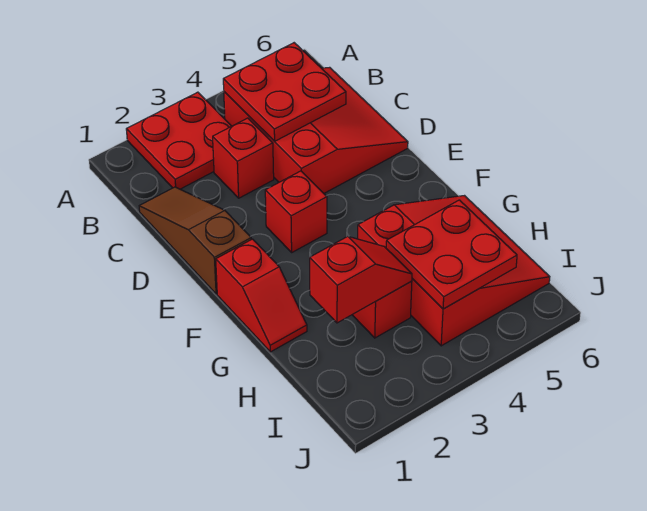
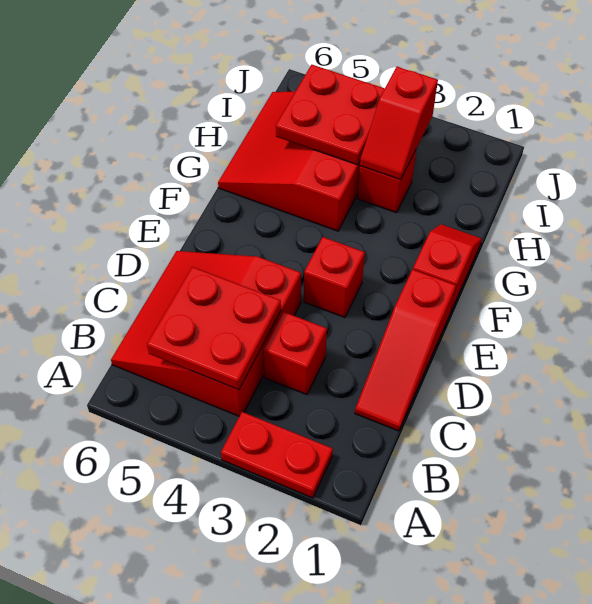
red 2x2 plate [126,92,231,189] -> red 1x2 plate [221,412,333,498]
brown 1x3 slope [139,187,251,294] -> red 1x3 slope [355,269,456,431]
red 1x2 slope [310,236,412,323] -> red 1x2 slope turned to [360,67,438,180]

